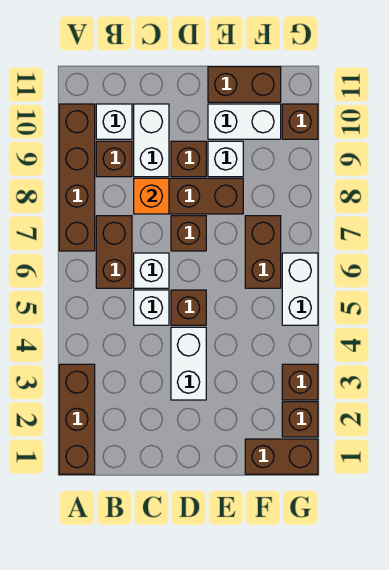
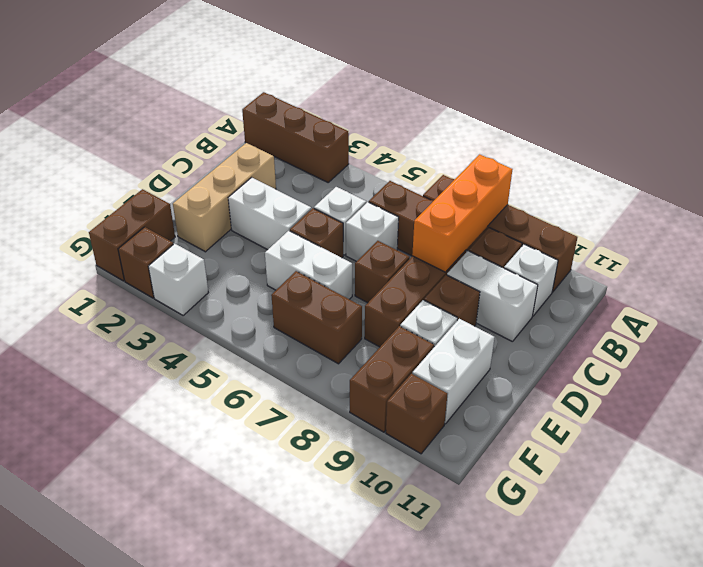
none -> tan 1x3 brick [173,143,276,252]
orange 1x1 brick [134,178,169,214] -> orange 1x3 brick [412,154,513,272]
brown 1x2 brick [208,67,281,102] -> brown 1x2 brick moved to [350,326,434,432]
brown 1x1 brick [282,364,318,400] -> white 1x1 brick [148,244,208,315]
white 1x2 brick [282,253,318,325] -> white 1x2 brick moved to [265,231,352,299]

